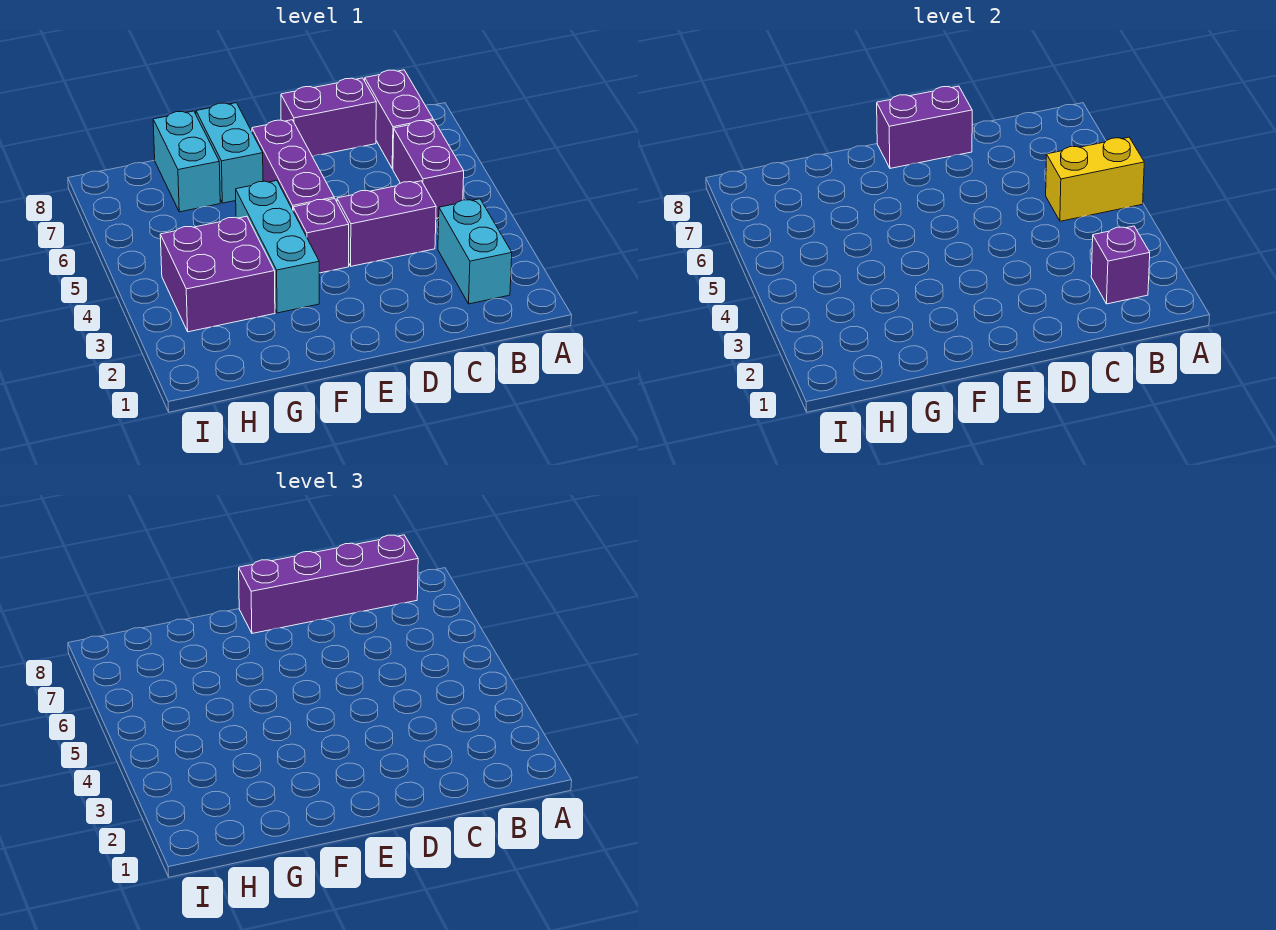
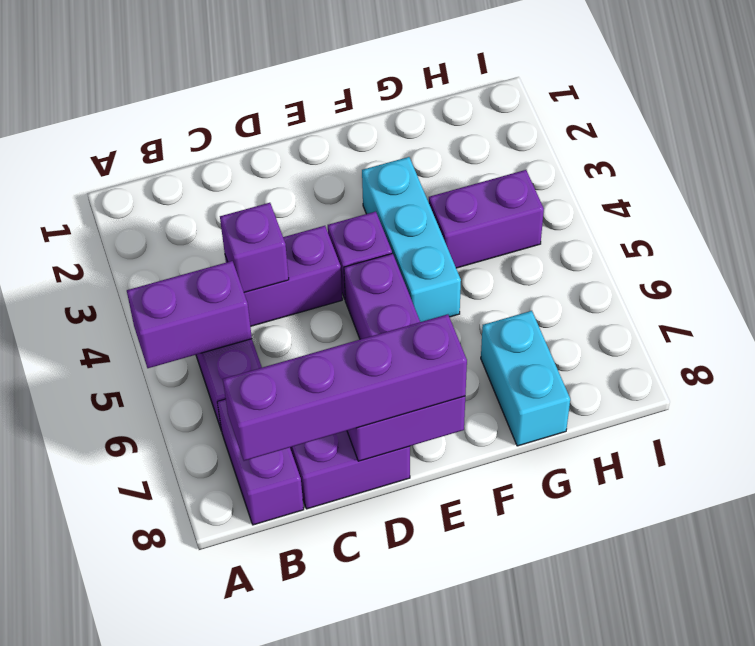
yellow 1x2 brick [1046,137,1144,221] -> purple 1x2 brick [127,261,252,368]
cyan 1x2 brick [438,199,512,304] -> none
purple 1x1 brick [1091,226,1150,304] -> purple 1x1 brick moved to [220,203,289,293]
cyan 1x2 brick [196,103,263,203] -> none
purple 2x2 brick [160,216,275,332] -> purple 1x2 brick [429,170,544,268]

